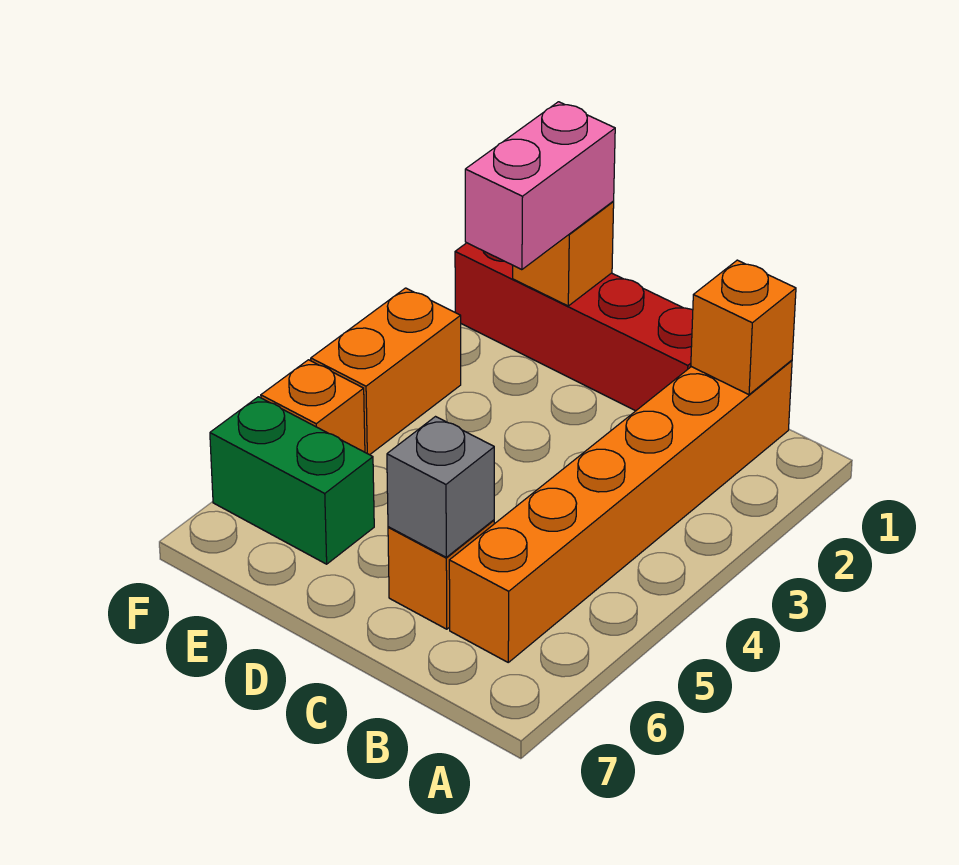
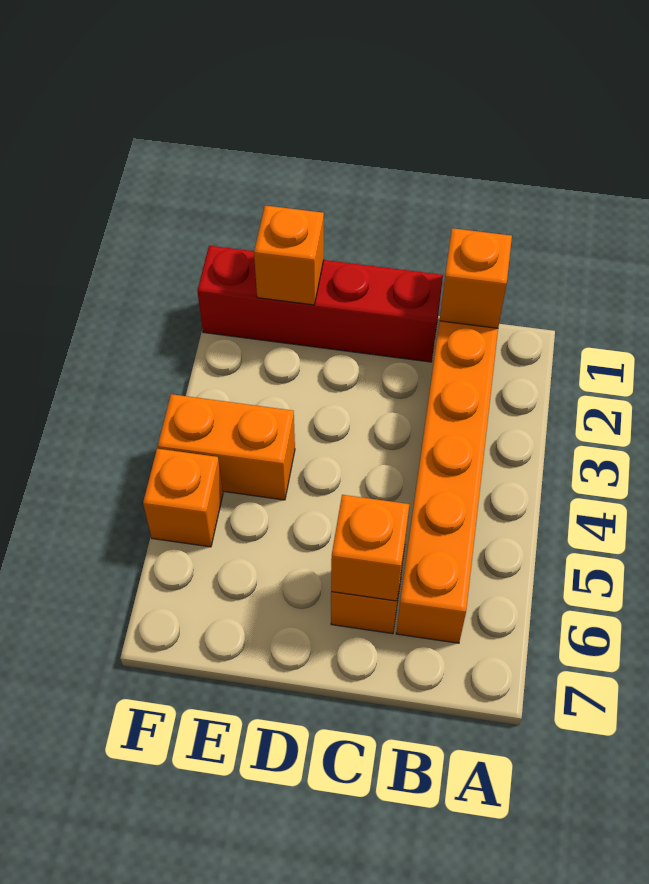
grey 1x1 brick [387,417,494,557] -> orange 1x1 brick [331,495,409,601]
pink 1x2 brick [465,102,615,270] -> none
green 1x2 brick [210,397,374,564] -> none
orange 1x2 brick [311,288,461,455] -> orange 1x2 brick turned to [158,394,295,500]

